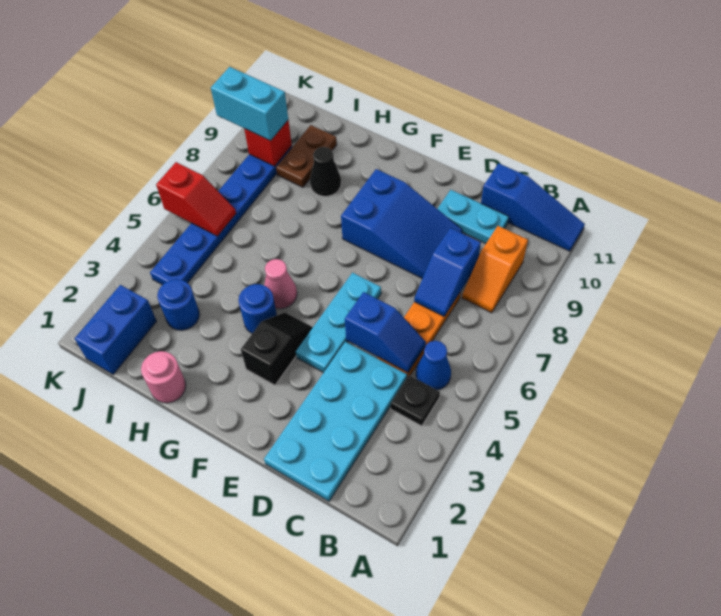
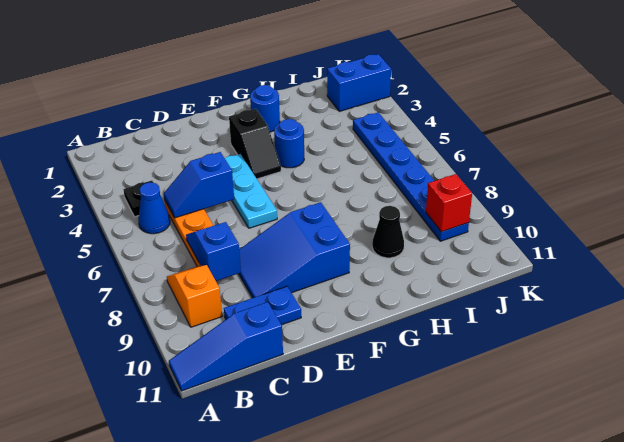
cyan 2x4 plate [264,342,407,501] -> none
cyan 1x2 plate [438,190,509,244] -> blue 1x2 plate [224,286,301,325]
pink 1x1 cone [264,259,297,309] -> none
pink 1x1 round brick [141,351,186,403] -> none
blue 1x1 round brick [157,279,200,330] -> blue 1x1 round brick moved to [250,85,280,132]
brown 1x2 plate [276,125,337,187] -> none
blue 1x2 brick [75,285,157,375] -> blue 1x2 brick turned to [327,54,391,111]
red 1x2 slope [156,162,236,236] -> none
cyan 1x2 brick [211,67,288,141] -> none

